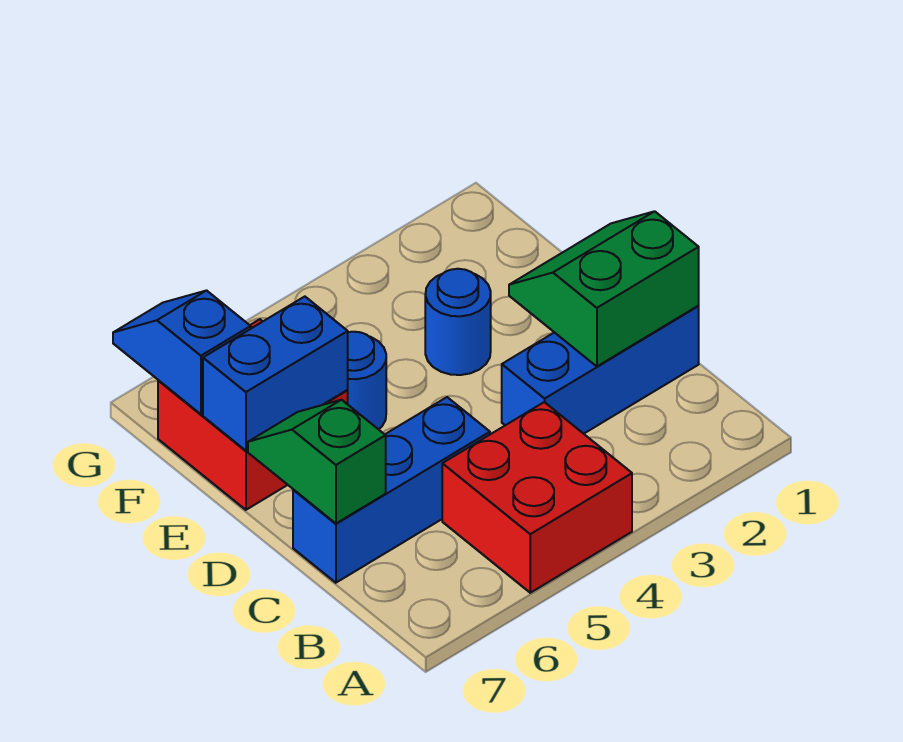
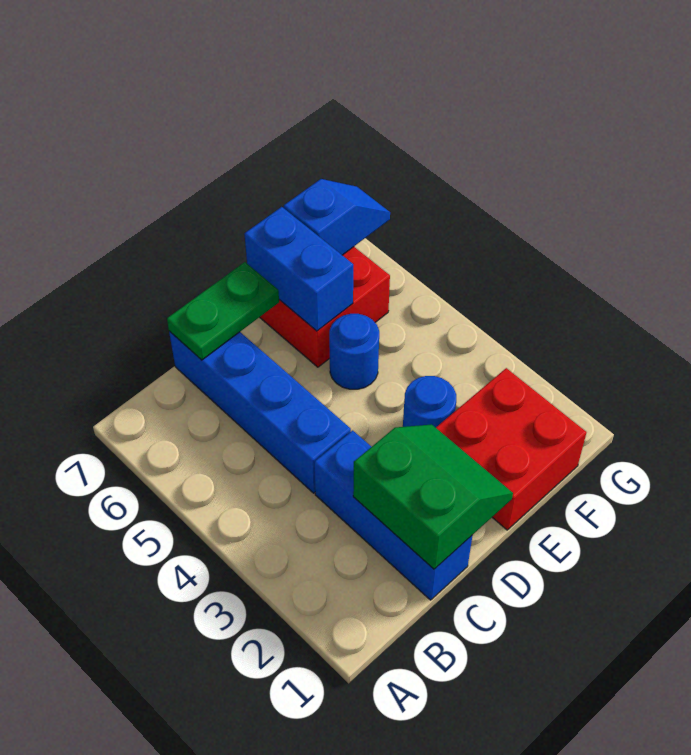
red 2x2 brick [442,402,632,593] -> red 2x2 brick moved to [436,368,586,530]
blue 1x3 brick [293,397,490,583] -> blue 1x4 brick [169,331,351,493]
green 1x2 slope [248,400,386,523] -> green 1x2 plate [167,262,279,360]

